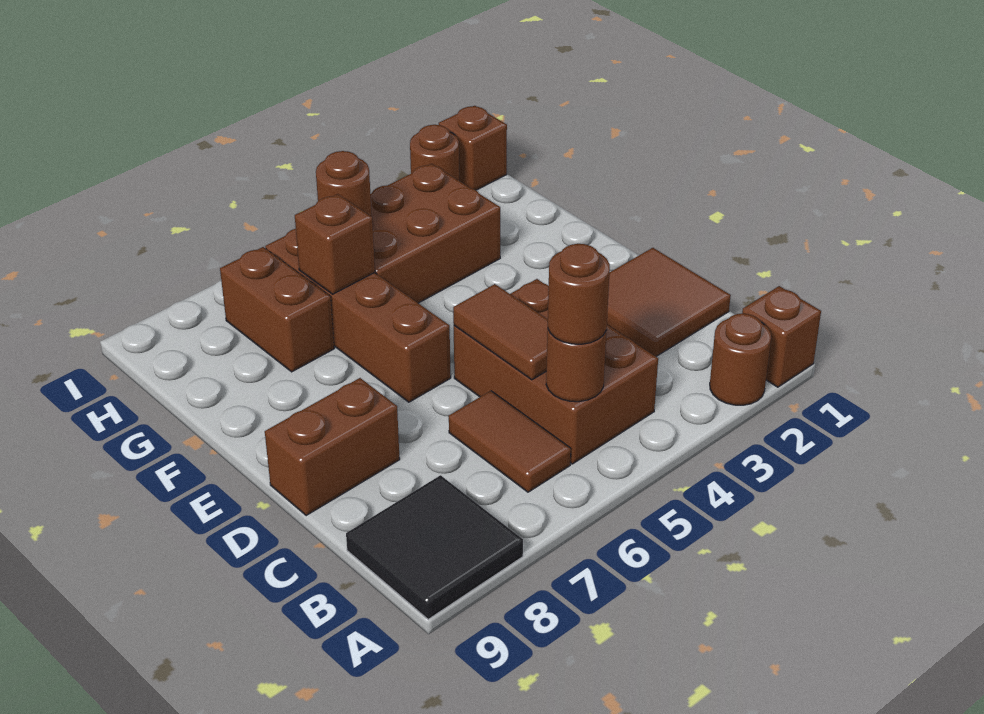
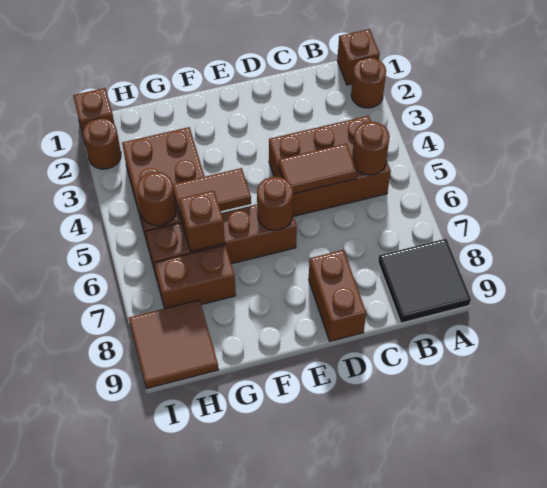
brown 1x1 round brick [548,244,610,344] -> brown 1x1 round brick moved to [257,177,293,230]
brown 1x2 tile [449,391,571,492] -> brown 1x2 tile moved to [173,168,251,220]
brown 2x2 tile [607,248,731,356] -> brown 2x2 tile moved to [129,300,219,389]

